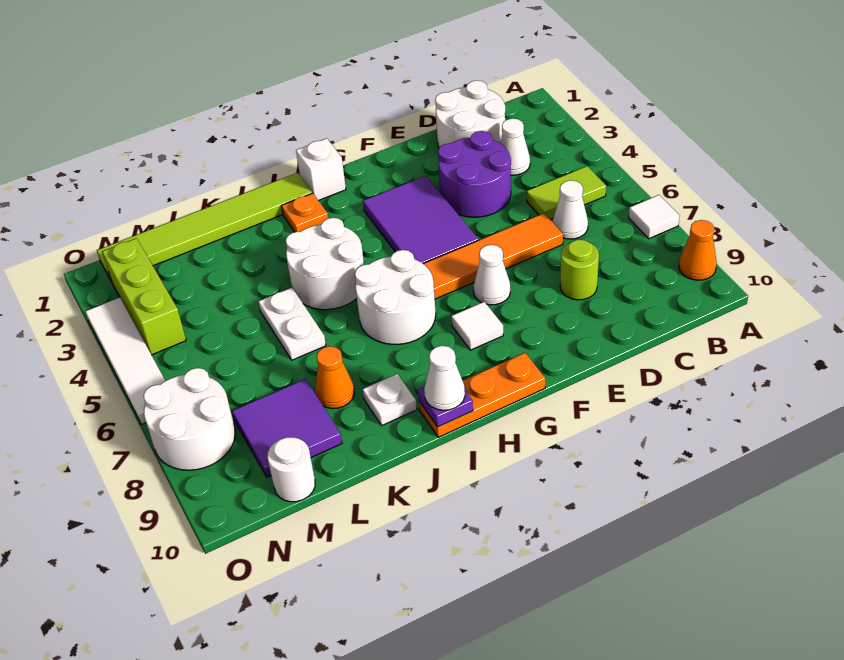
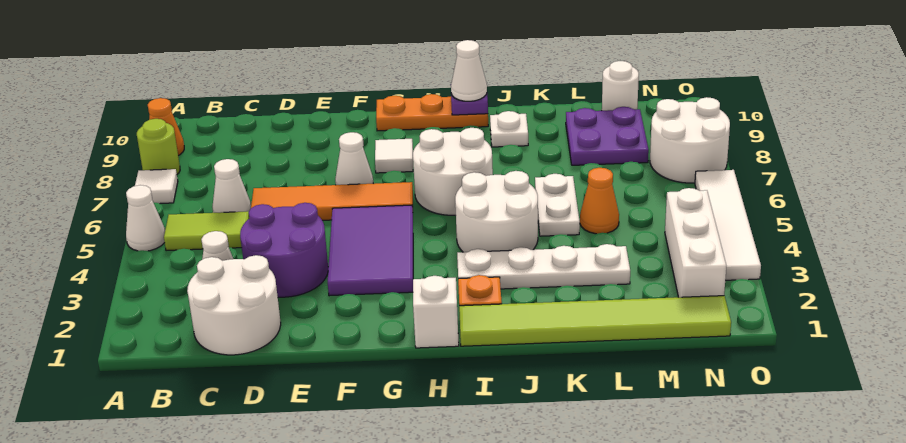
none -> white 1x1 cone [126,185,165,251]
lime 1x1 round brick [560,239,599,300] -> lime 1x1 round brick moved to [137,119,180,174]
none -> white 1x4 plate [457,244,630,289]
orange 1x1 cone [315,346,354,409] -> orange 1x1 cone moved to [580,168,619,234]
purple 2x2 tile [232,379,342,477] -> purple 2x2 plate [566,107,649,165]
lime 1x3 brick [102,238,186,355] -> white 1x3 brick [665,188,726,297]

